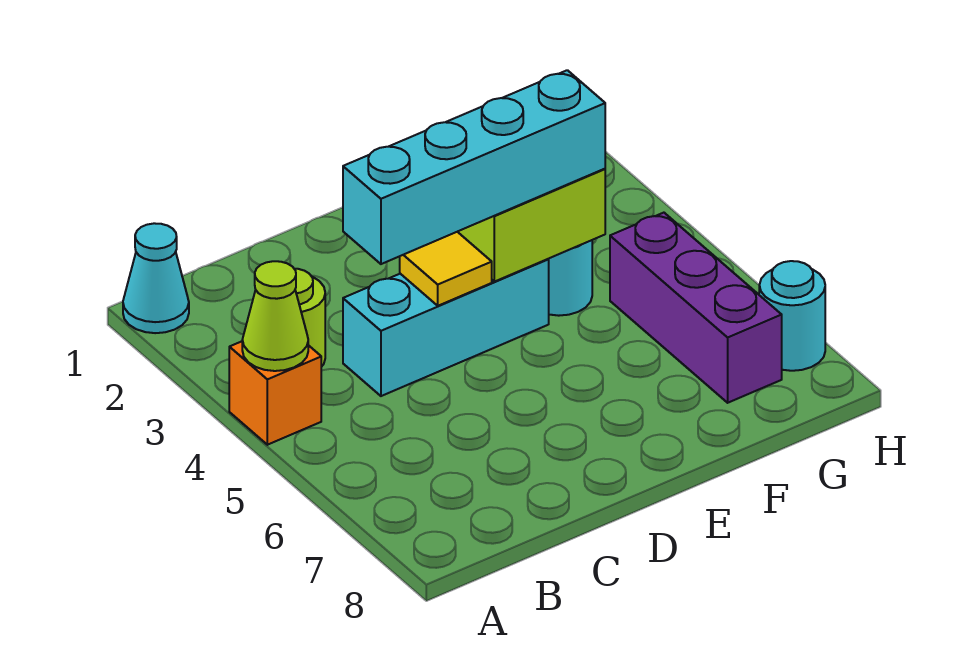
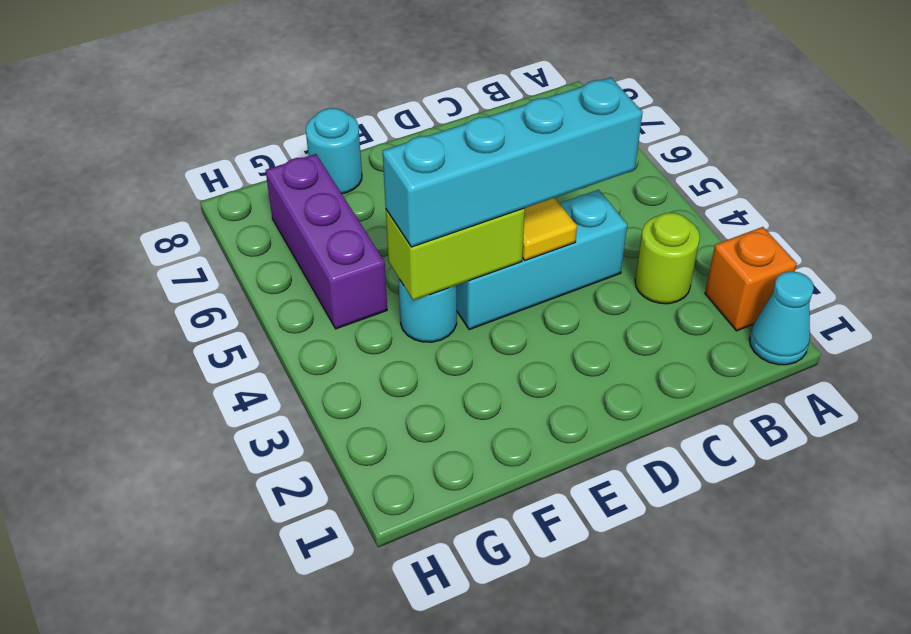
orange 1x1 brick [229,341,321,445] -> orange 1x1 brick moved to [705,227,797,331]
lime 1x1 cone [242,261,308,371] -> none
cyan 1x1 round brick [759,261,825,371] -> cyan 1x1 round brick moved to [306,108,362,194]

